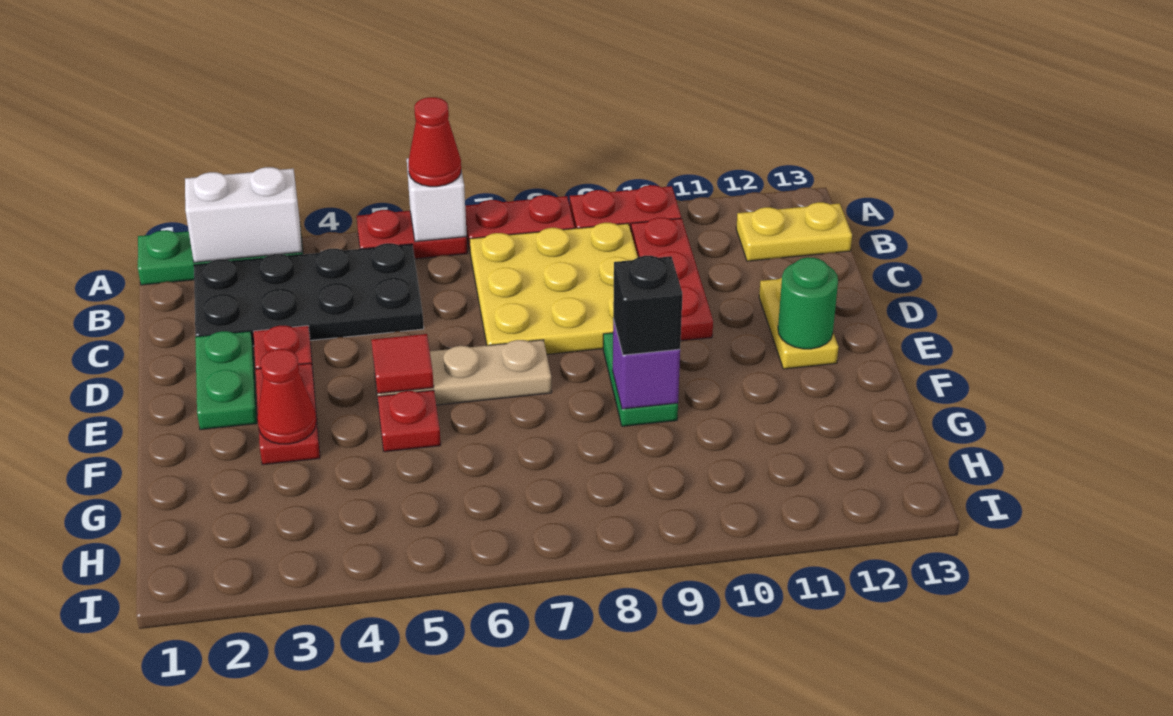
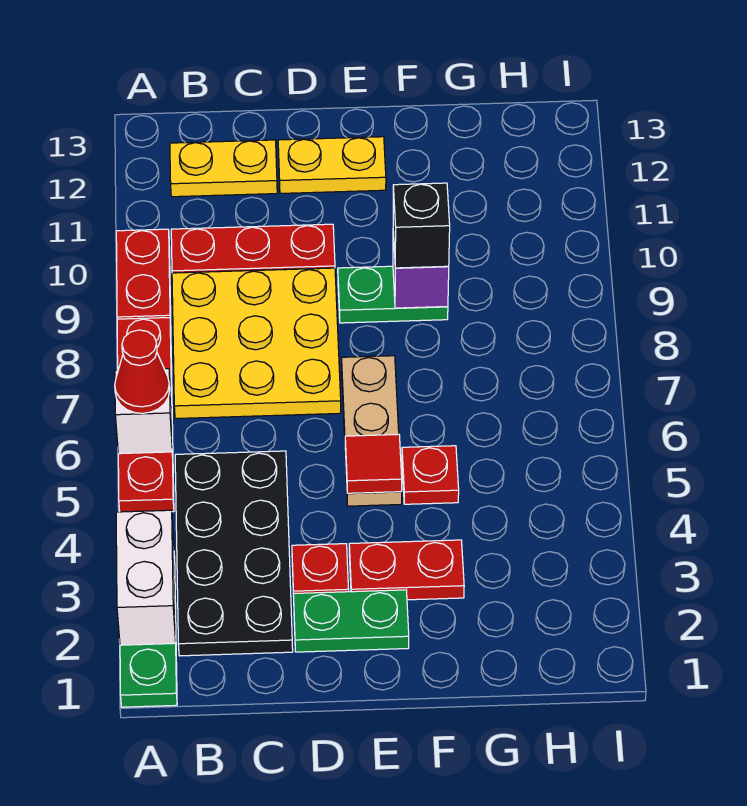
yellow 1x2 plate [736,202,852,261] -> yellow 1x2 plate turned to [170,140,277,197]
green 1x1 round brick [778,257,838,349] -> none
red 1x1 cone [257,349,316,444] -> none

